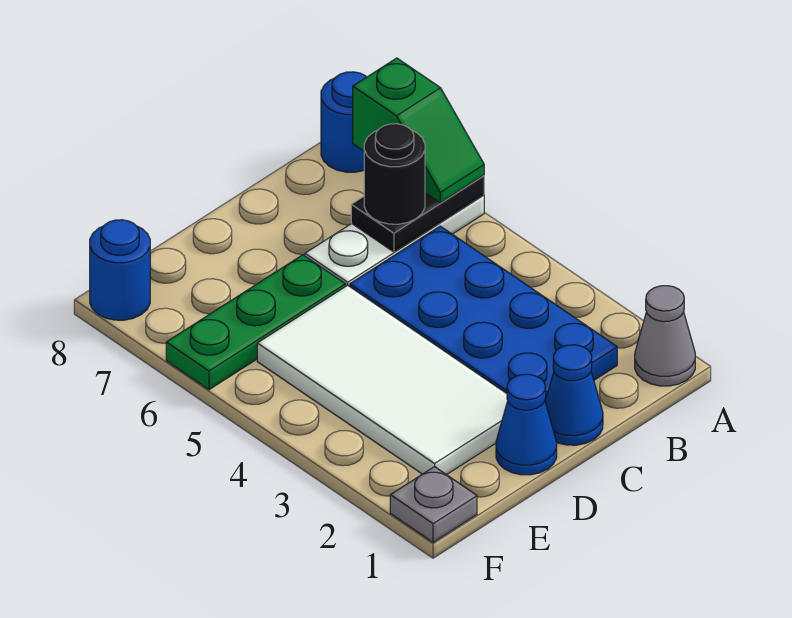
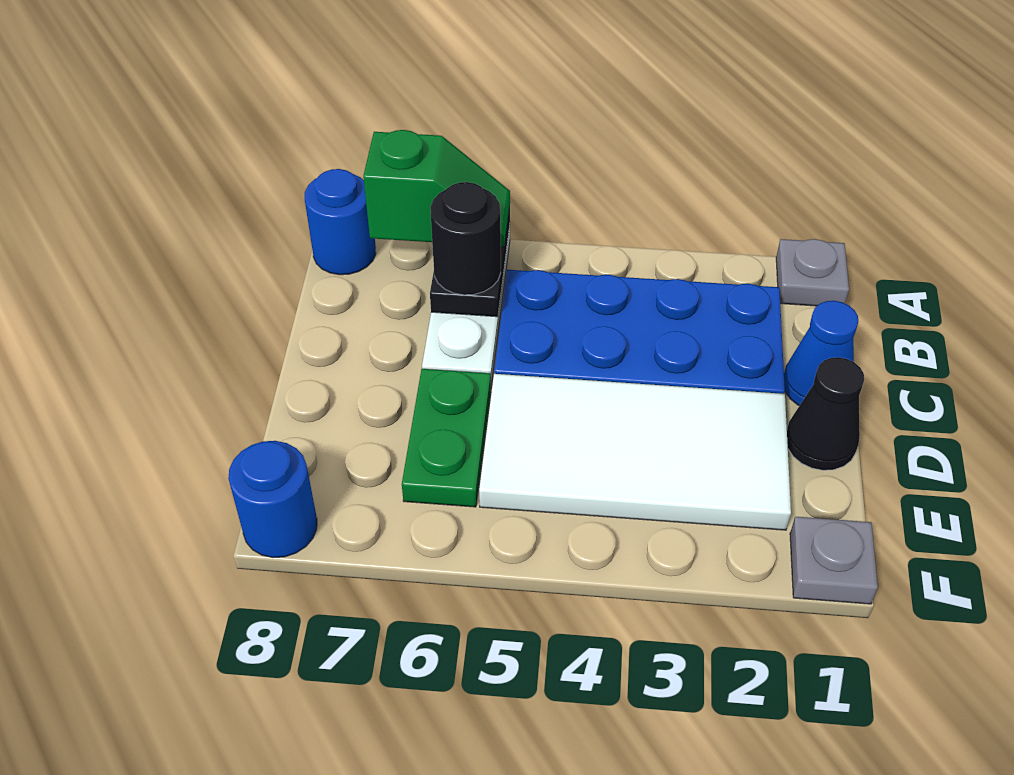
grey 1x1 cone [635,286,695,386] -> grey 1x1 plate [776,239,849,306]
blue 1x1 cone [496,374,557,475] -> black 1x1 cone [787,357,864,470]
green 1x3 plate [166,255,346,390] -> green 1x2 plate [402,369,491,507]

